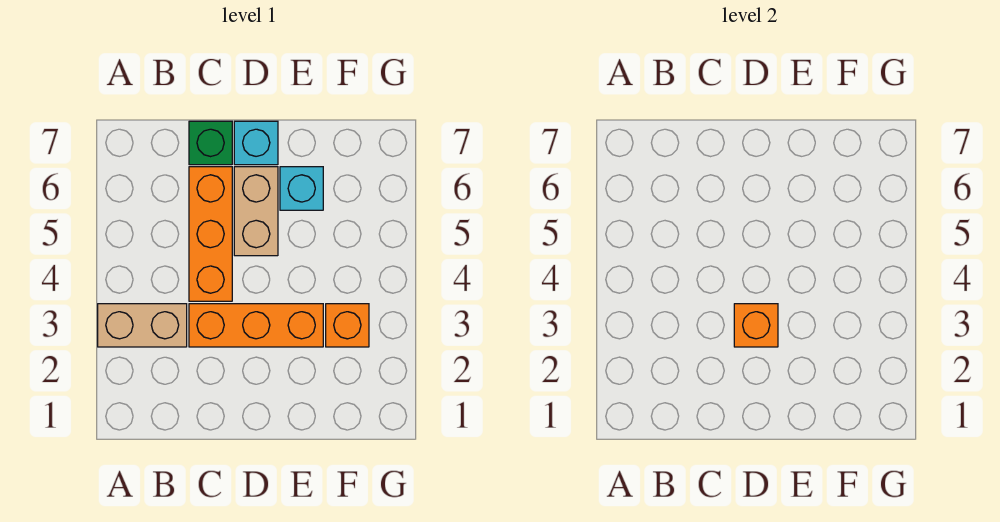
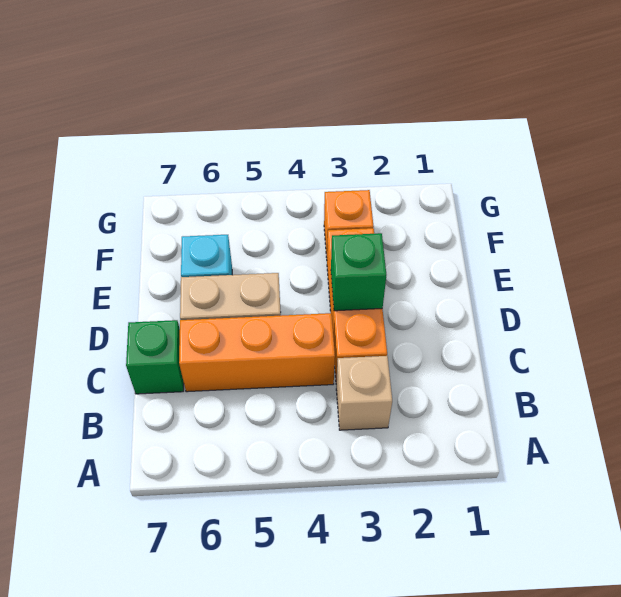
tan 1x2 brick [98,304,187,347] -> tan 1x1 brick [336,356,392,430]
orange 1x1 brick [734,304,778,347] -> green 1x1 brick [331,233,386,311]
cyan 1x1 brick [234,121,278,165] -> none

